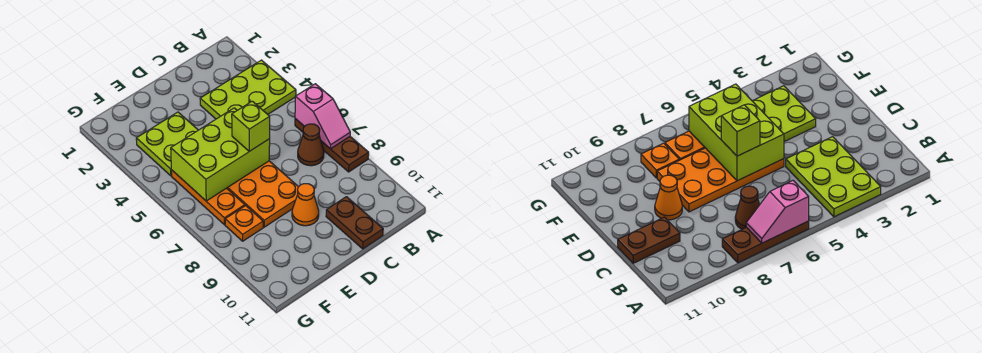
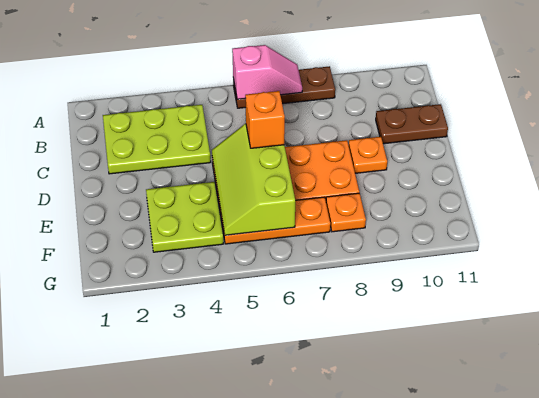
lime 2x3 plate [200,60,296,119] -> lime 2x3 plate turned to [103,105,211,174]
brown 1x1 cone [298,124,324,166] -> none
lime 2x3 brick [171,108,270,201] -> lime 2x3 slope [212,124,295,235]
lime 1x1 brick [232,101,270,151] -> orange 1x1 brick [245,91,285,148]
orange 1x1 cone [292,184,319,226] -> orange 1x1 plate [349,137,387,173]

